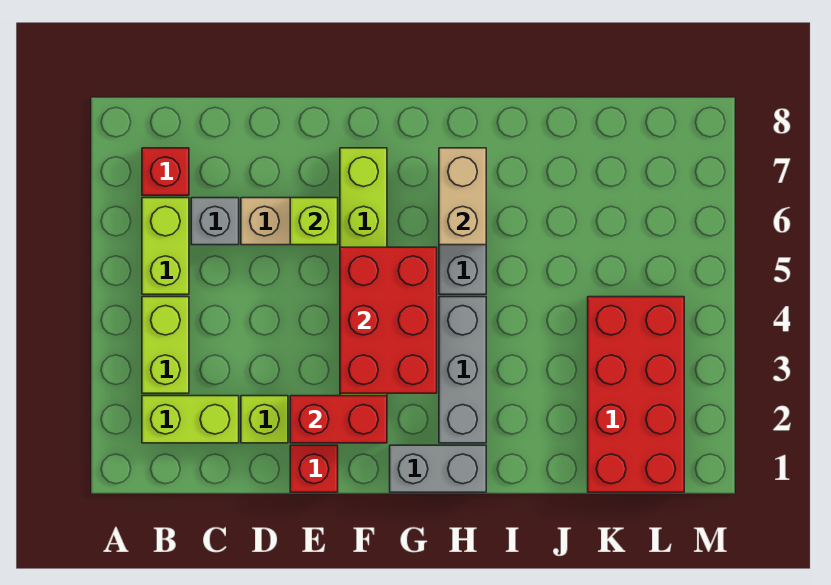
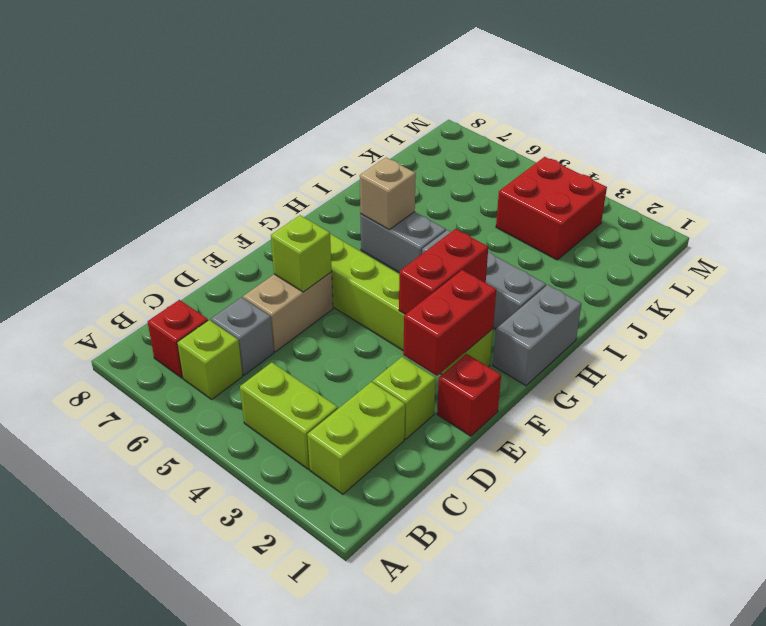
lime 1x2 brick [142,198,189,294] -> lime 1x1 brick [177,320,243,399]
red 2x3 brick [340,247,437,393] -> red 1x2 brick [399,229,488,314]
tan 1x2 brick [439,148,486,245] -> tan 1x1 brick [360,158,416,230]
red 2x4 brick [588,297,684,492] -> red 2x2 brick [496,157,607,260]

